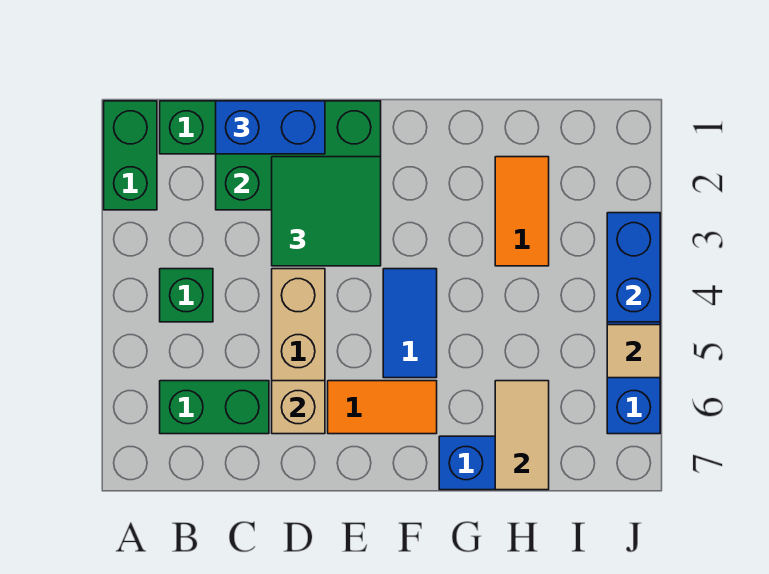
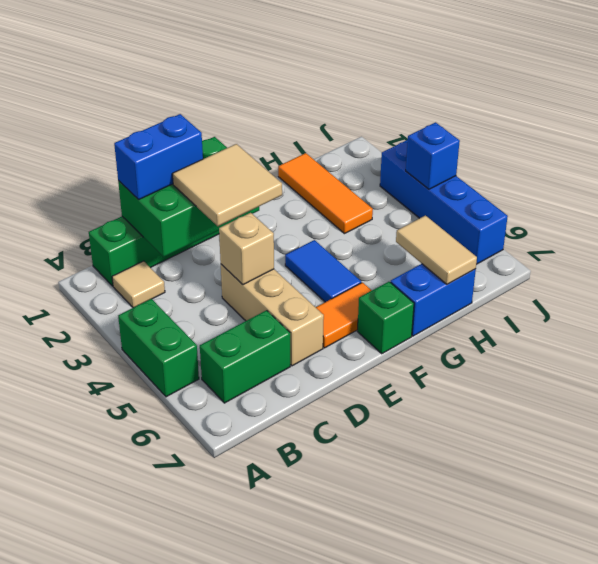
green 1x2 brick [104,101,157,210] -> green 1x2 brick moved to [118,299,199,397]
green 1x1 brick [160,269,213,322] -> green 1x1 brick moved to [357,281,414,354]
green 2x2 tile [272,157,381,266] -> tan 2x2 tile [173,144,282,226]
tan 1x1 brick [272,381,325,434] -> tan 1x1 brick moved to [219,213,274,285]
orange 1x2 tile [495,157,549,266] -> orange 1x3 tile [278,153,373,234]
blue 1x2 brick [607,213,660,322] -> blue 1x1 brick [406,122,460,189]
tan 1x1 tile [607,325,660,378] -> tan 1x1 tile moved to [112,261,165,307]

